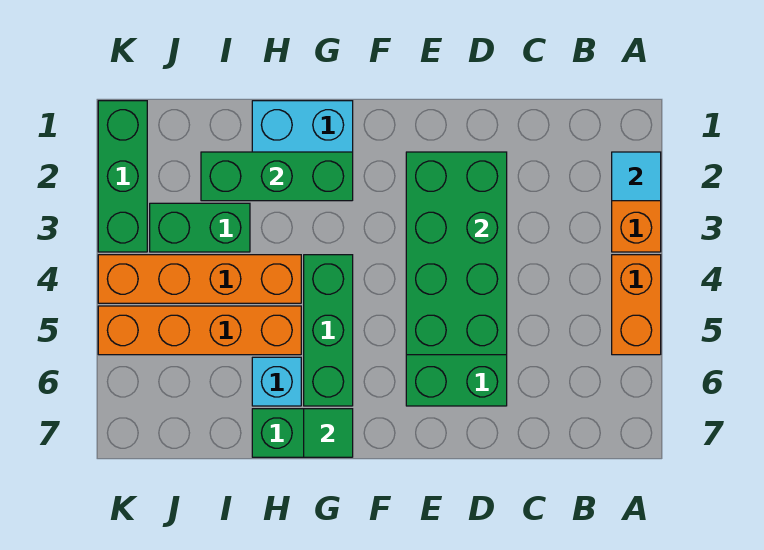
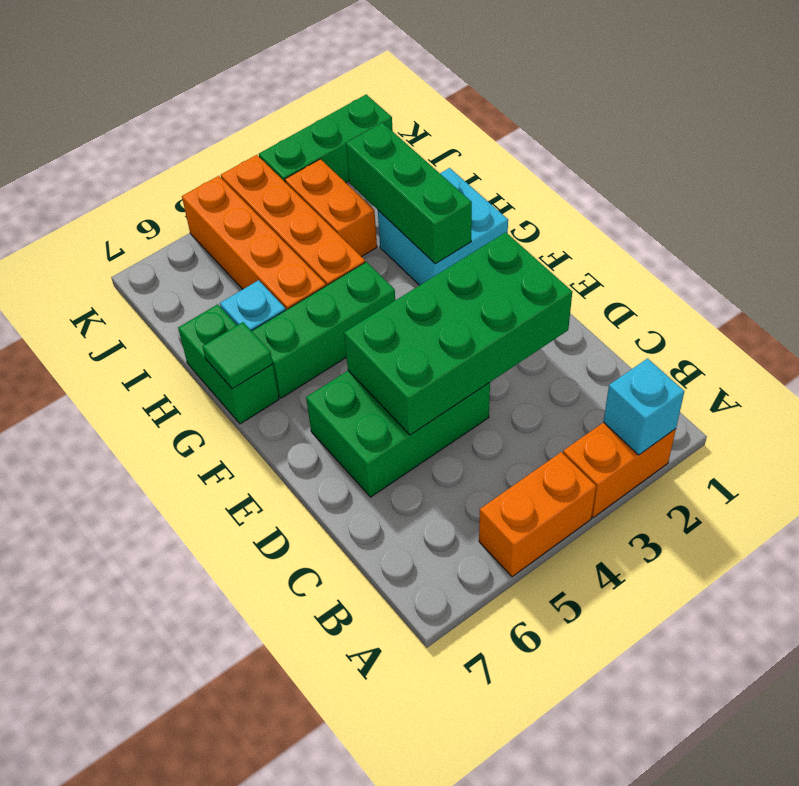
cyan 1x1 tile [612,152,661,201] -> cyan 1x1 brick [603,358,684,455]
green 1x2 brick [150,203,250,252] -> orange 1x2 brick [285,159,377,257]

